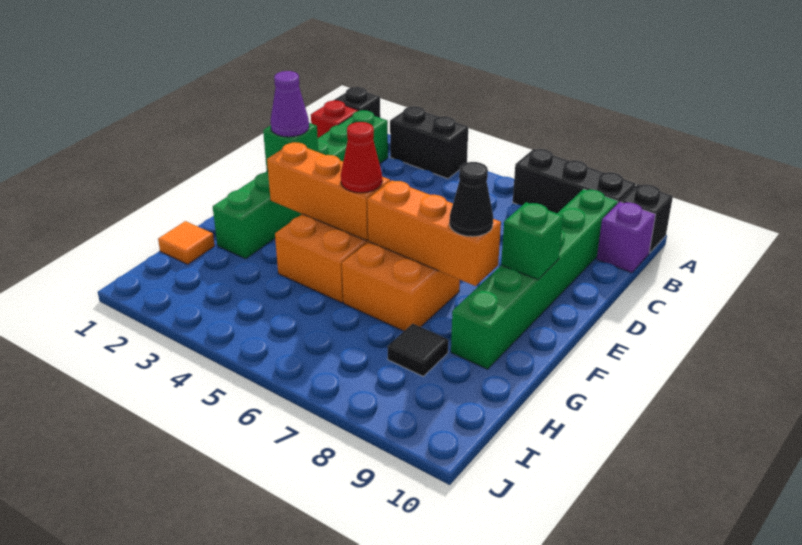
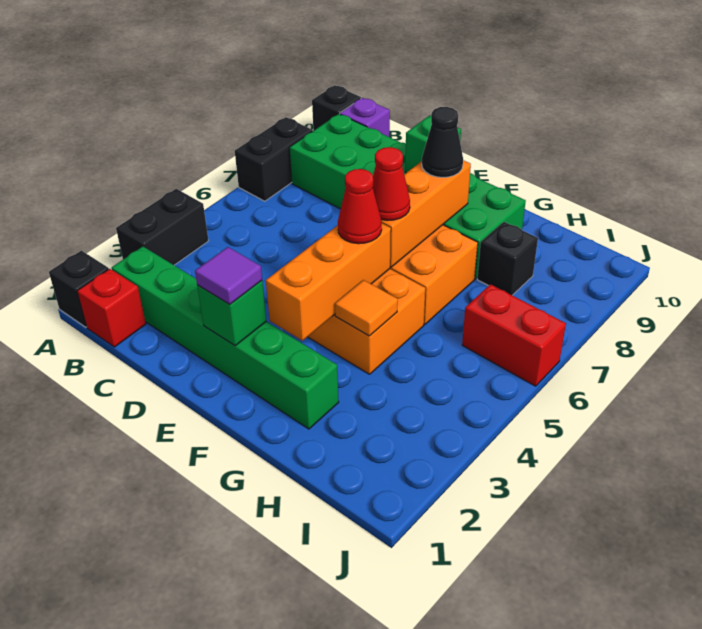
black 1x3 brick [513,149,636,213] -> black 1x2 brick [235,117,313,201]
green 1x6 brick [451,189,618,369] -> green 2x6 brick [289,114,526,279]
purple 1x1 cone [271,71,309,137] -> purple 1x1 tile [195,247,262,305]
none -> red 1x1 cone [373,147,410,221]
orange 1x1 tile [158,221,215,264] -> orange 1x1 tile moved to [335,280,398,336]
black 1x1 tile [387,324,448,376] -> black 1x1 brick [477,222,538,295]
none -> red 1x2 brick [462,284,566,386]

